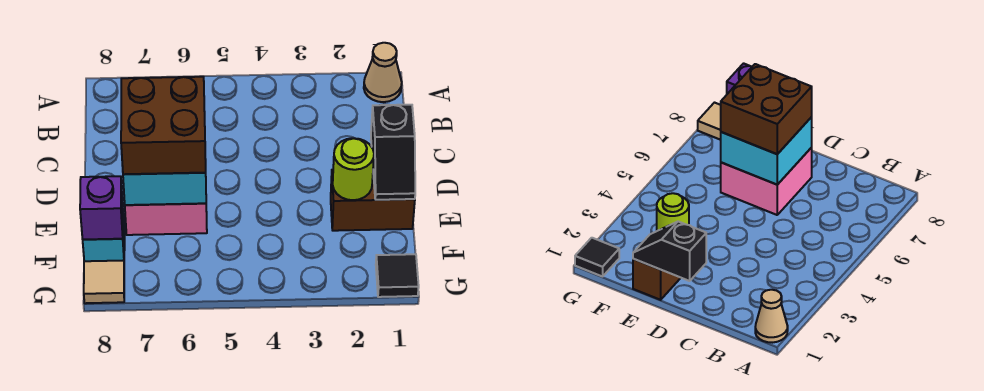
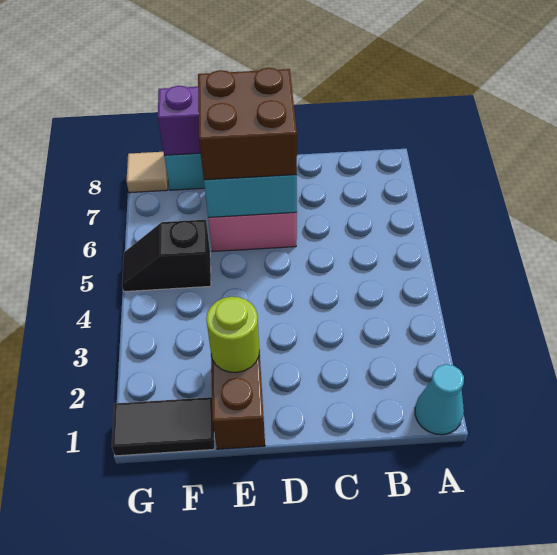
tan 1x1 cone [364,43,402,102] -> cyan 1x1 cone [415,364,464,435]
black 1x2 slope [371,105,415,200] -> black 1x2 slope moved to [122,220,211,292]
black 1x1 tile [376,254,419,297] -> black 1x2 tile [112,397,214,456]

